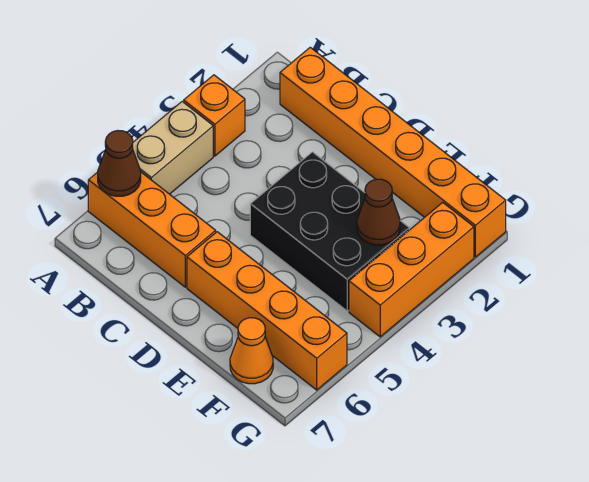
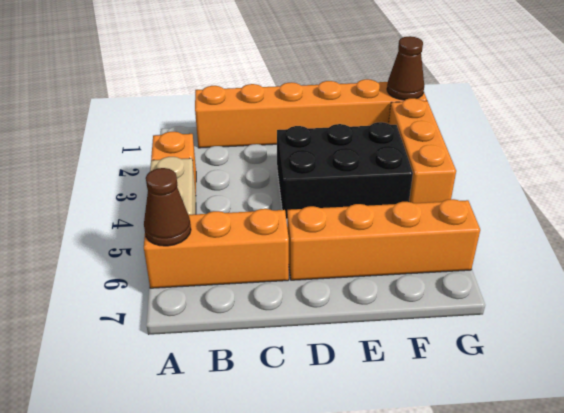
brown 1x1 cone [357,179,400,245] -> brown 1x1 cone moved to [387,36,424,100]
orange 1x1 cone [230,318,273,384] -> none

